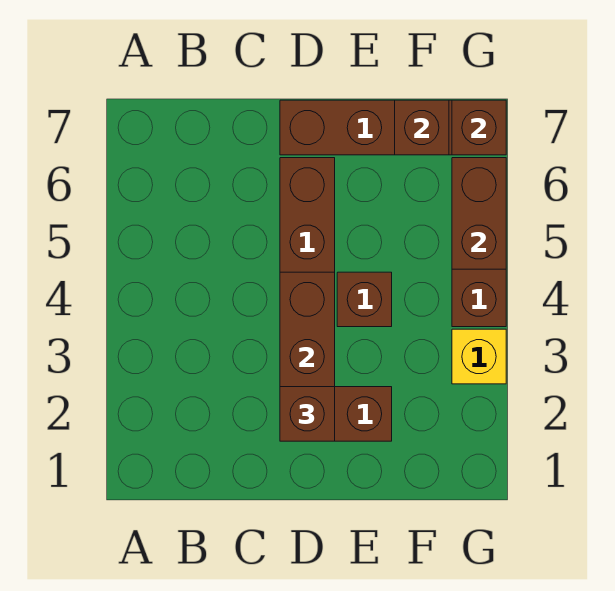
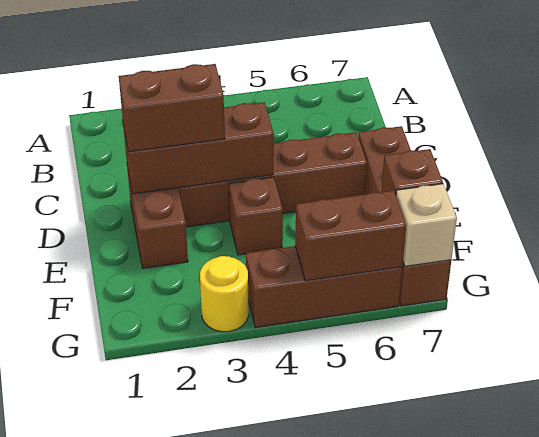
brown 1x1 brick [280,387,335,441] -> brown 1x2 brick [119,64,225,152]
yellow 1x1 brick [452,329,506,384] -> yellow 1x1 round brick [200,256,249,332]
brown 1x1 brick [452,100,506,155] -> tan 1x1 brick [396,184,457,266]

